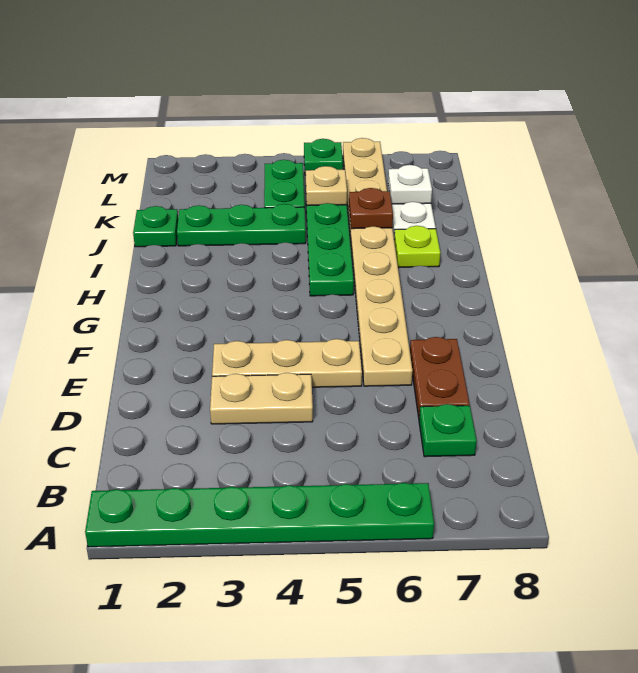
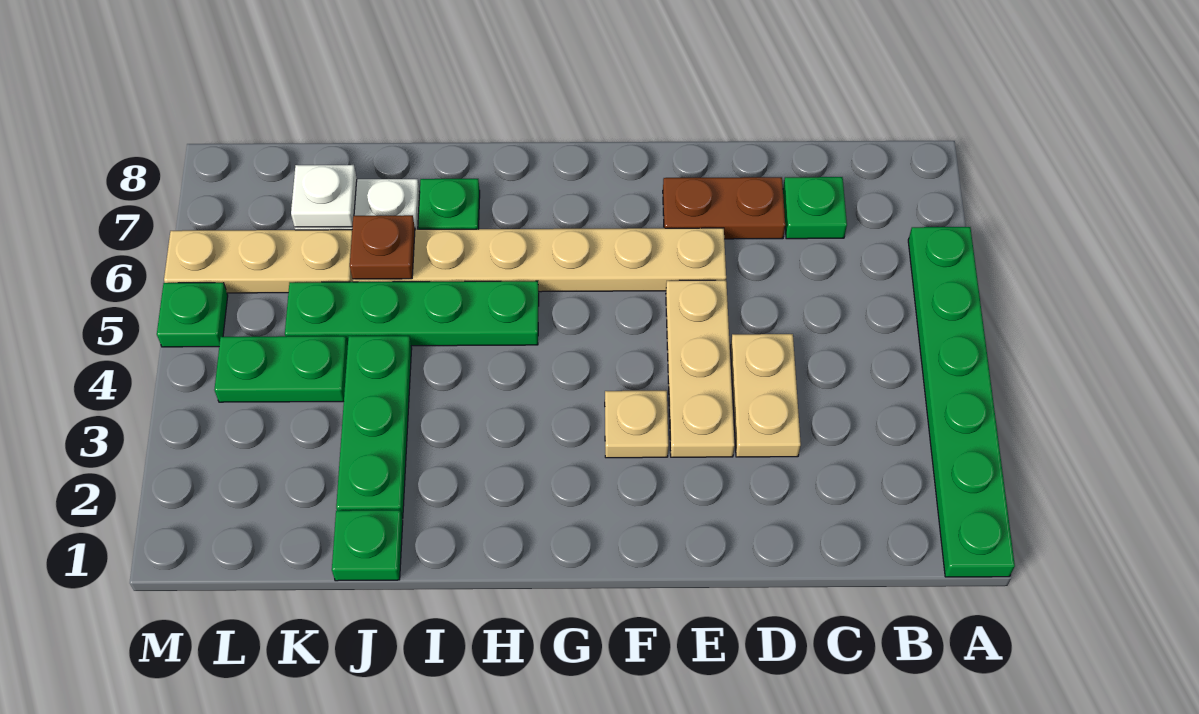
lime 1x1 plate [394,226,440,267] -> green 1x1 plate [418,179,480,229]
tan 1x1 plate [306,166,347,206] -> tan 1x1 plate moved to [605,391,668,458]

